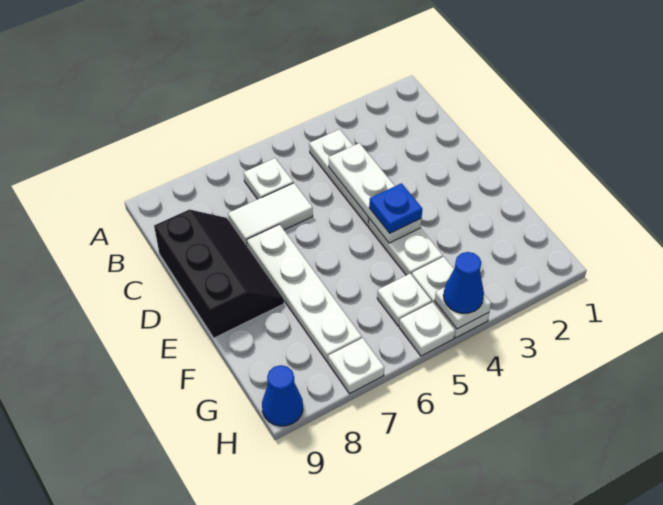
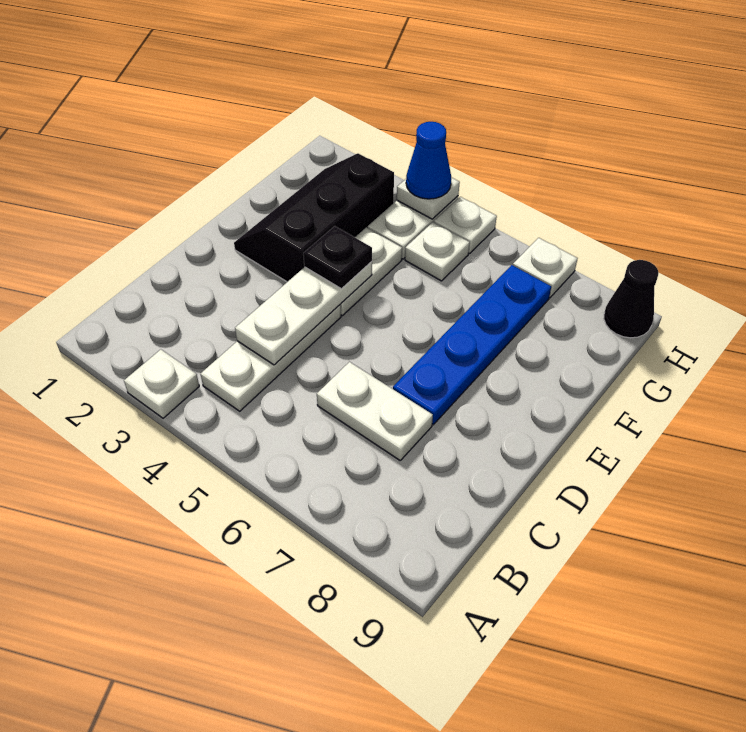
white 1x1 plate [244,158,293,199] -> white 1x1 plate moved to [124,349,199,418]
white 1x2 tile [228,183,313,246] -> white 1x2 plate [317,362,433,460]
black 2x3 slope [154,210,284,338] -> black 2x3 slope moved to [234,153,394,282]
white 1x4 plate [247,224,362,362] -> blue 1x4 plate [393,265,551,425]
blue 1x1 plate [369,183,422,233] -> black 1x1 plate [303,226,372,289]
blue 1x1 cone [262,365,303,426] -> black 1x1 cone [604,260,659,338]

